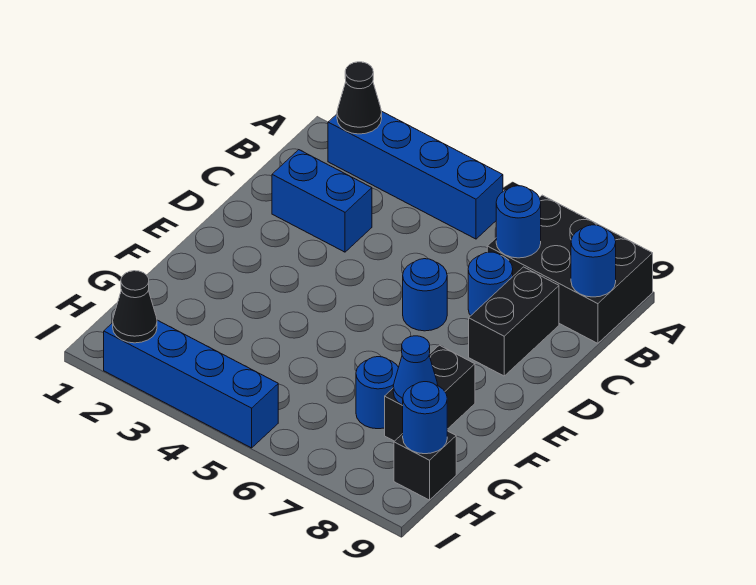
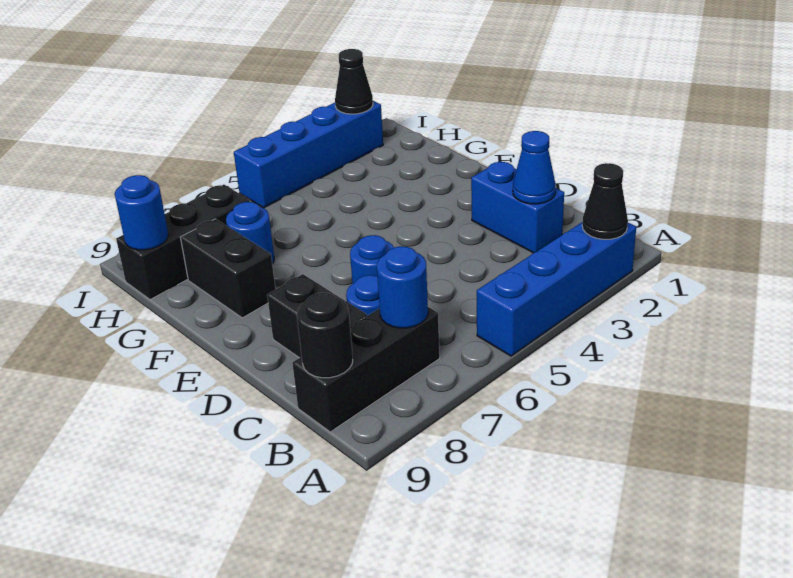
black 2x3 brick [487,195,653,343] -> black 1x3 brick [292,307,440,432]
blue 1x1 round brick [571,225,616,297] -> black 1x1 round brick [297,293,353,378]
blue 1x2 brick [272,150,372,252] -> blue 1x2 brick turned to [471,161,564,253]
blue 1x1 cone [393,336,438,405] -> blue 1x1 cone moved to [513,131,556,204]
black 1x1 brick [394,431,456,500] -> black 1x3 brick [116,185,250,300]

